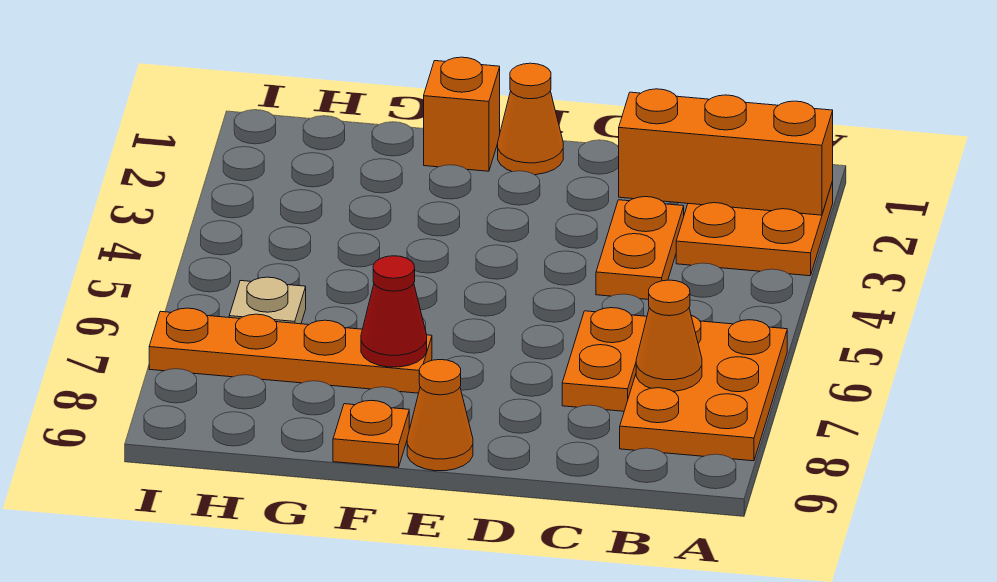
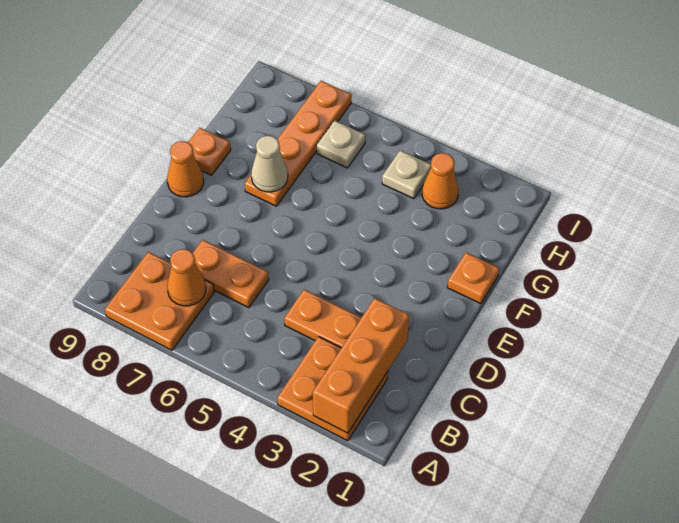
orange 2x3 plate [620,316,787,461] -> orange 2x2 plate [105,252,214,350]
orange 1x1 cone [498,63,563,175] -> orange 1x1 cone moved to [422,153,459,209]
orange 1x1 brick [424,57,500,171] -> orange 1x1 plate [448,253,499,304]
red 1x1 cone [361,256,427,367] -> tan 1x1 cone [251,136,288,192]
none -> tan 1x1 plate [382,150,431,199]

